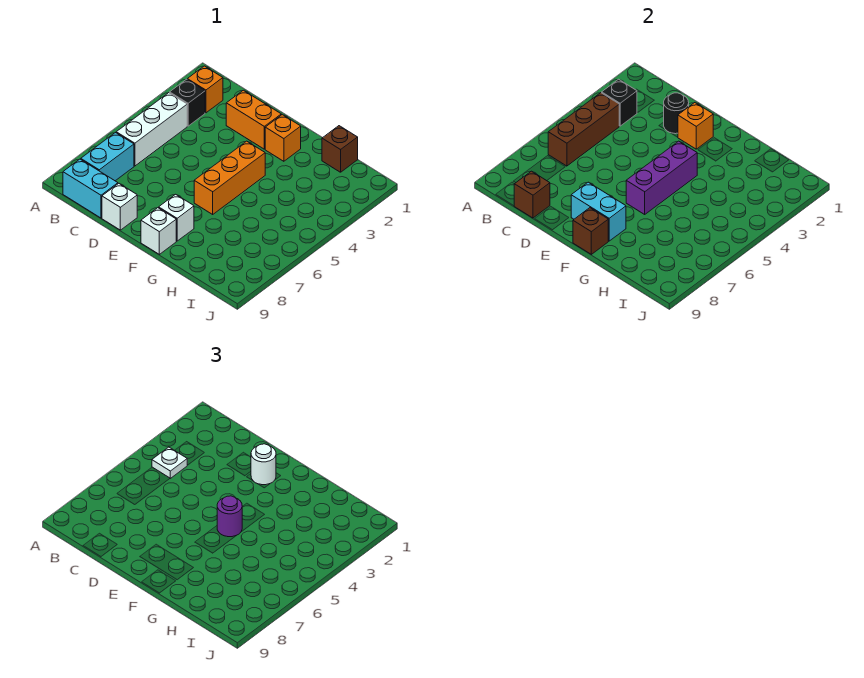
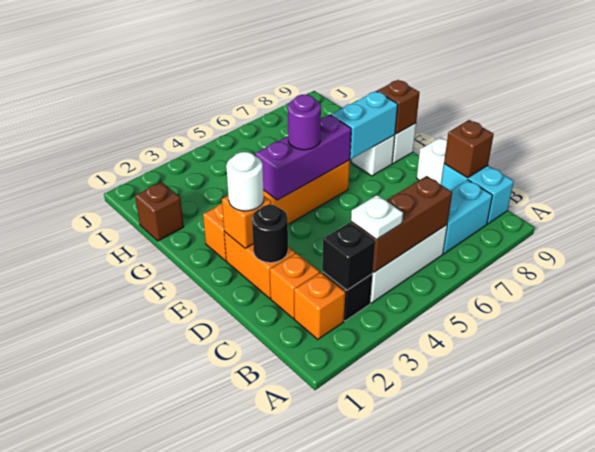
none -> orange 1x1 brick [270,253,320,318]
cyan 1x2 brick [571,182,626,241] -> cyan 1x2 brick turned to [331,91,398,159]

